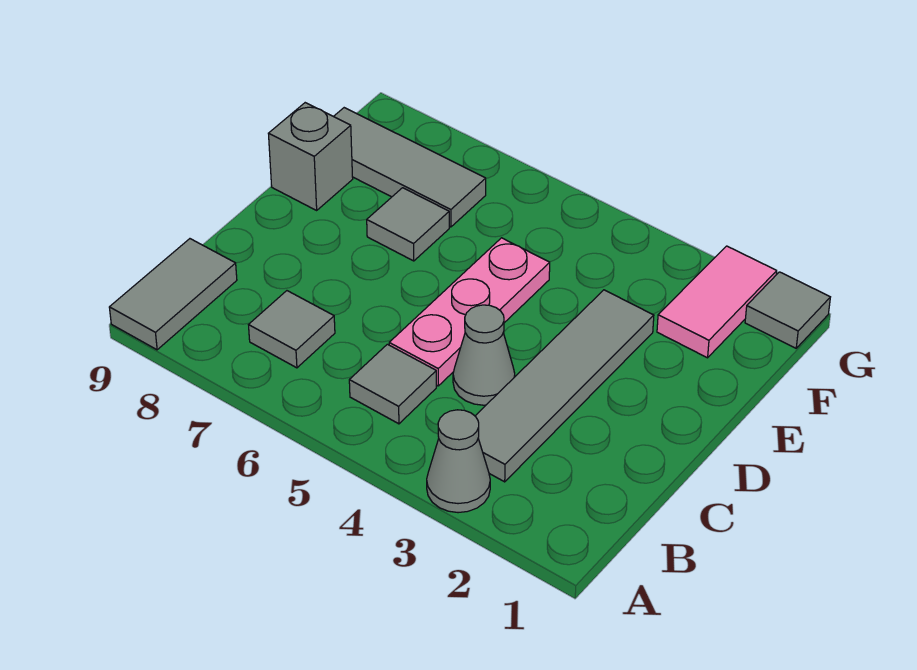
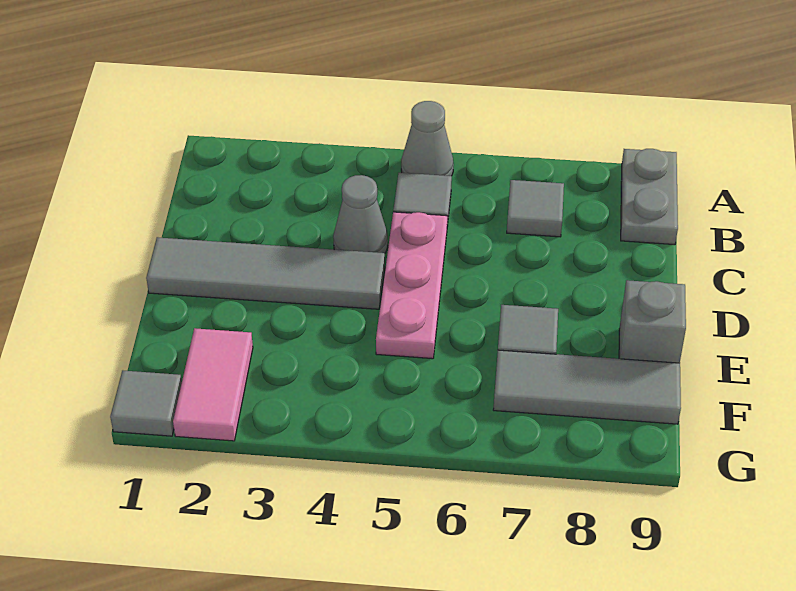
grey 1x1 cone [427,410,490,513] -> grey 1x1 cone moved to [401,101,454,176]
grey 1x2 tile [109,239,237,350] -> grey 1x2 plate [621,149,678,245]
grey 1x4 tile [475,290,654,482] -> grey 1x4 tile turned to [146,237,385,309]

